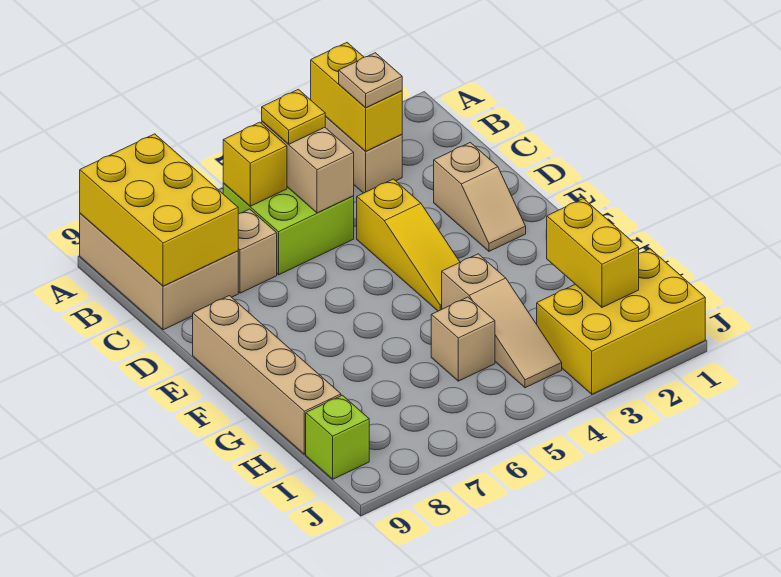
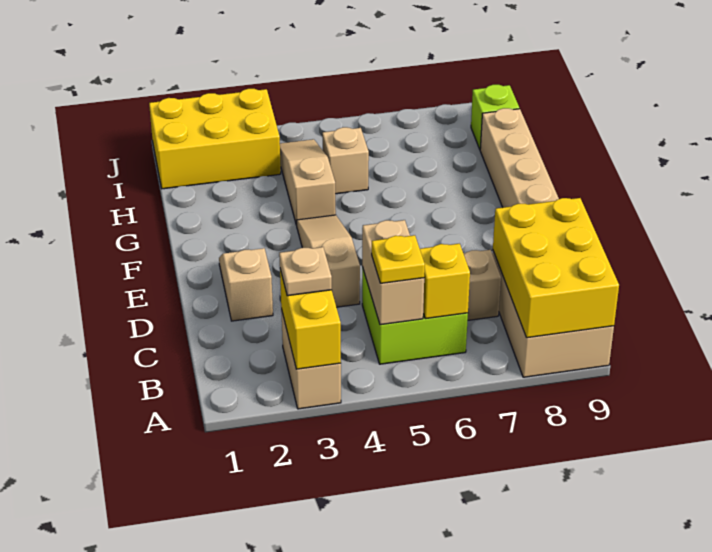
yellow 1x3 slope [357,179,460,311] -> tan 1x3 slope [297,215,360,307]
yellow 1x2 brick [547,199,639,307] -> none

